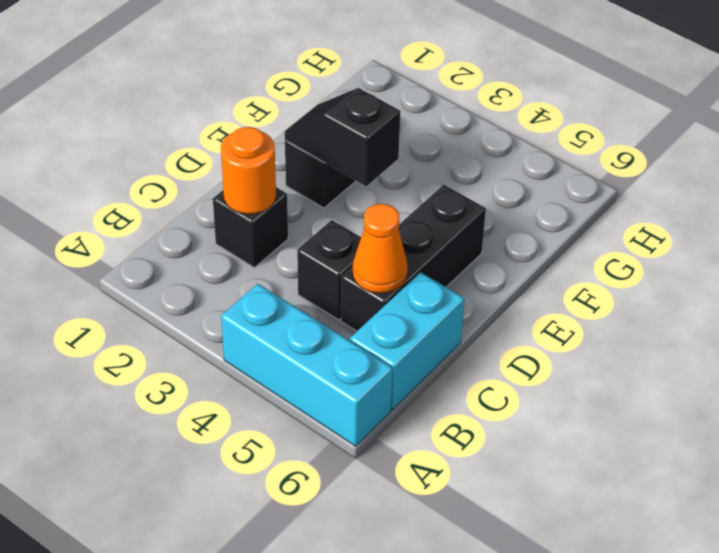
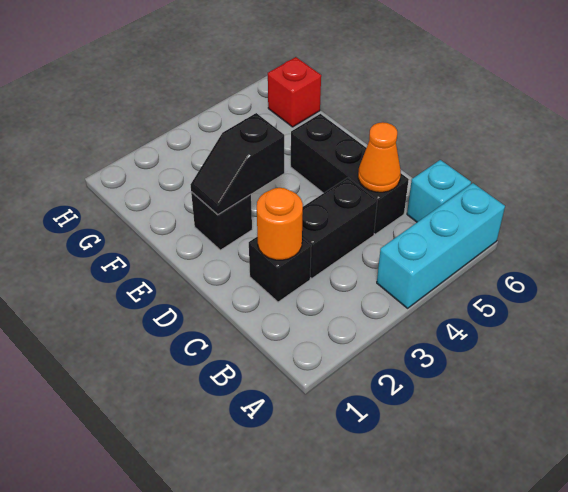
cyan 1x2 brick [350,272,465,410] -> cyan 1x1 brick [407,160,471,222]
black 1x1 brick [297,220,361,320] -> black 1x2 brick [302,178,377,278]
none -> red 1x1 brick [268,57,321,127]

